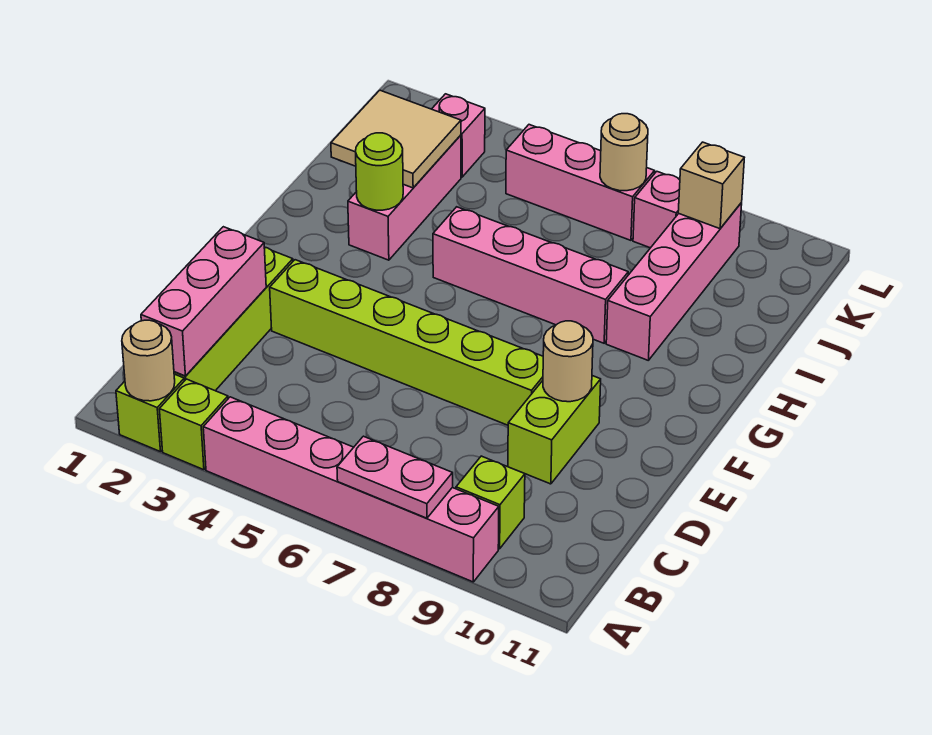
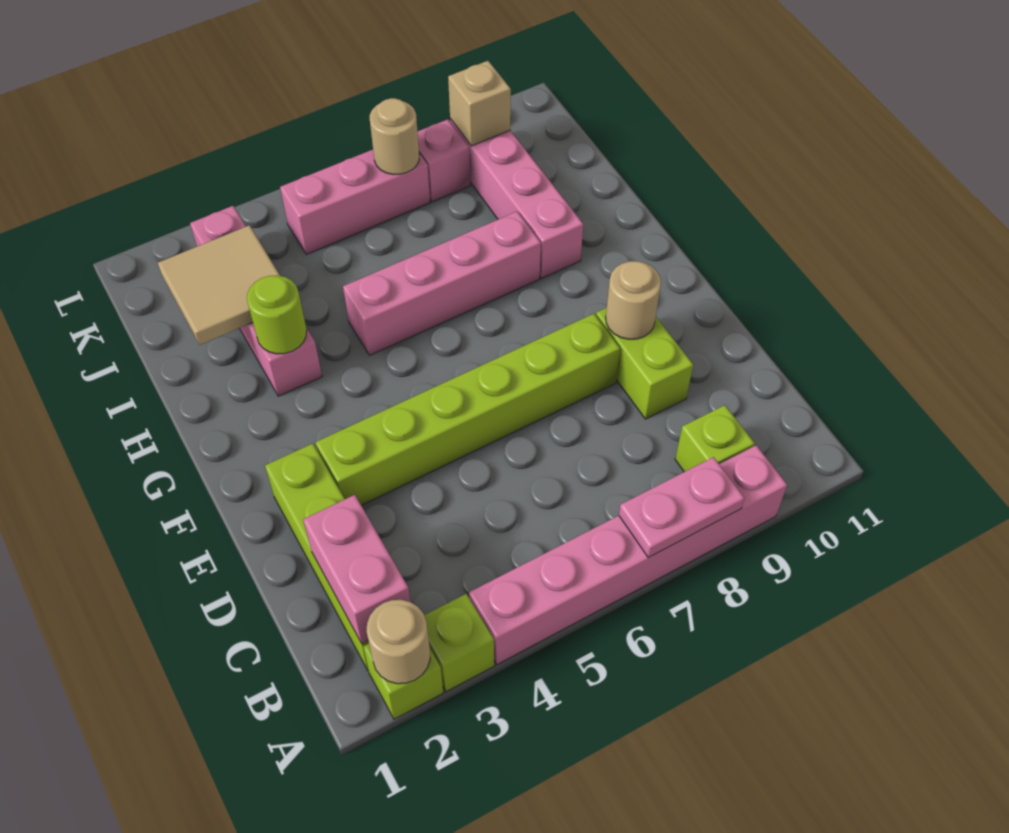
pink 1x3 brick [141,227,266,376] -> pink 1x2 brick [303,495,410,644]

